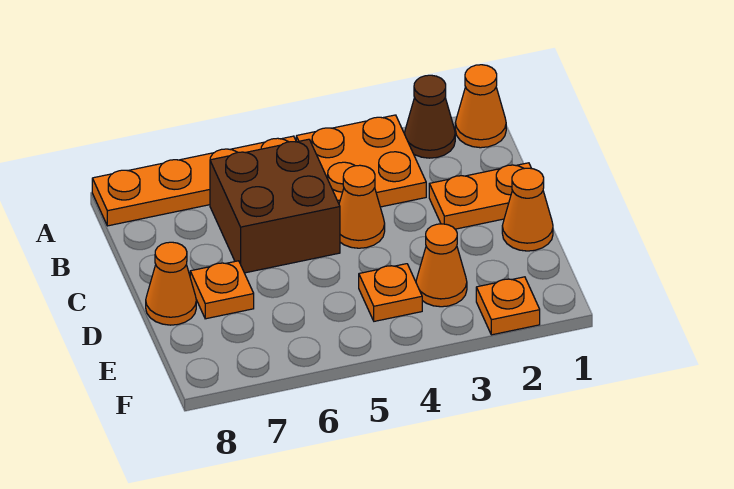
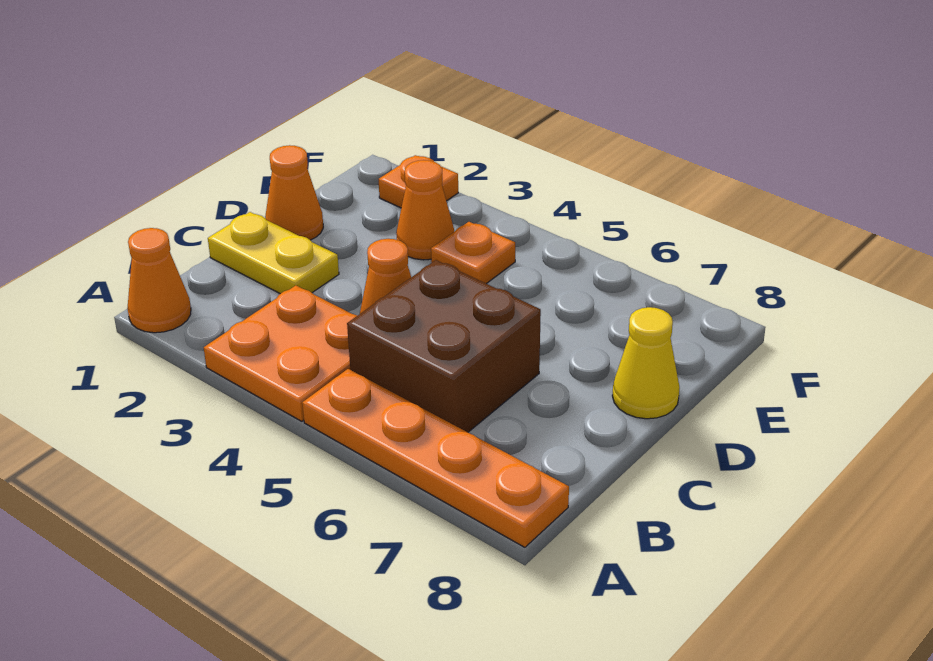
brown 1x1 cone [405,75,455,158] -> none
orange 1x2 plate [429,163,532,229] -> yellow 1x2 plate [208,212,339,294]
orange 1x1 plate [190,261,254,319] -> none
orange 1x1 cone [146,242,196,325] -> yellow 1x1 cone [612,307,680,419]

